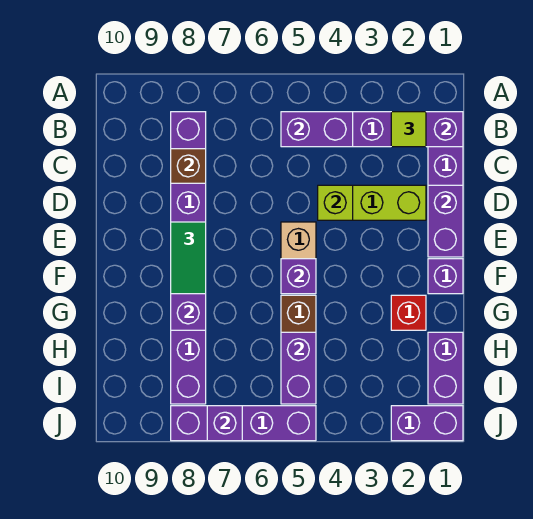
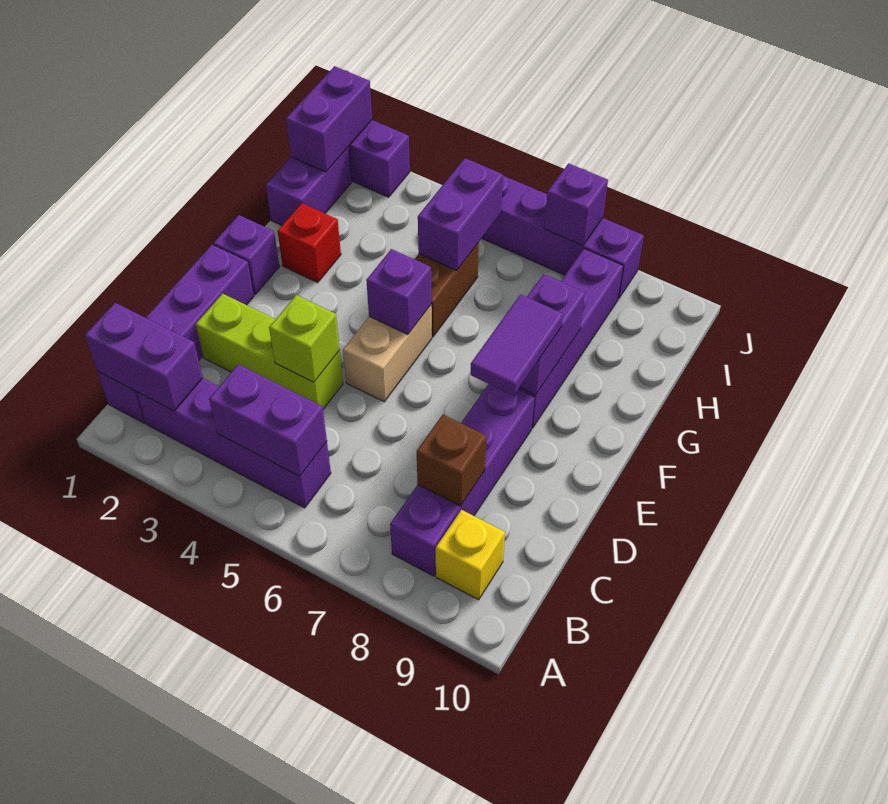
lime 1x1 tile [391,112,426,147] -> none
none -> yellow 1x1 brick [436,510,505,600]
purple 1x2 brick [428,185,463,257] -> purple 1x2 brick moved to [286,66,372,172]
green 1x2 tile [171,222,206,294] -> purple 1x2 tile [471,294,563,396]

